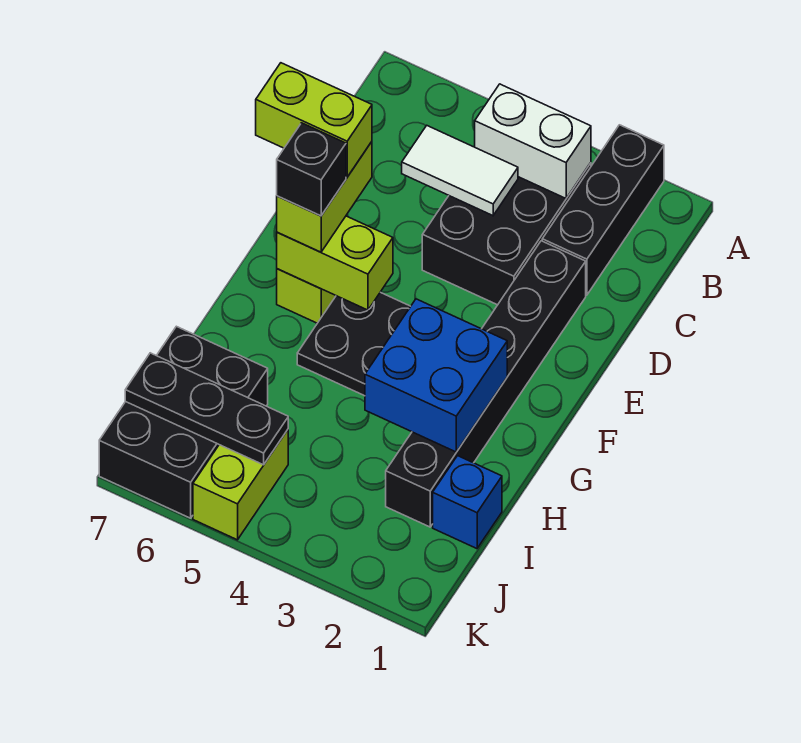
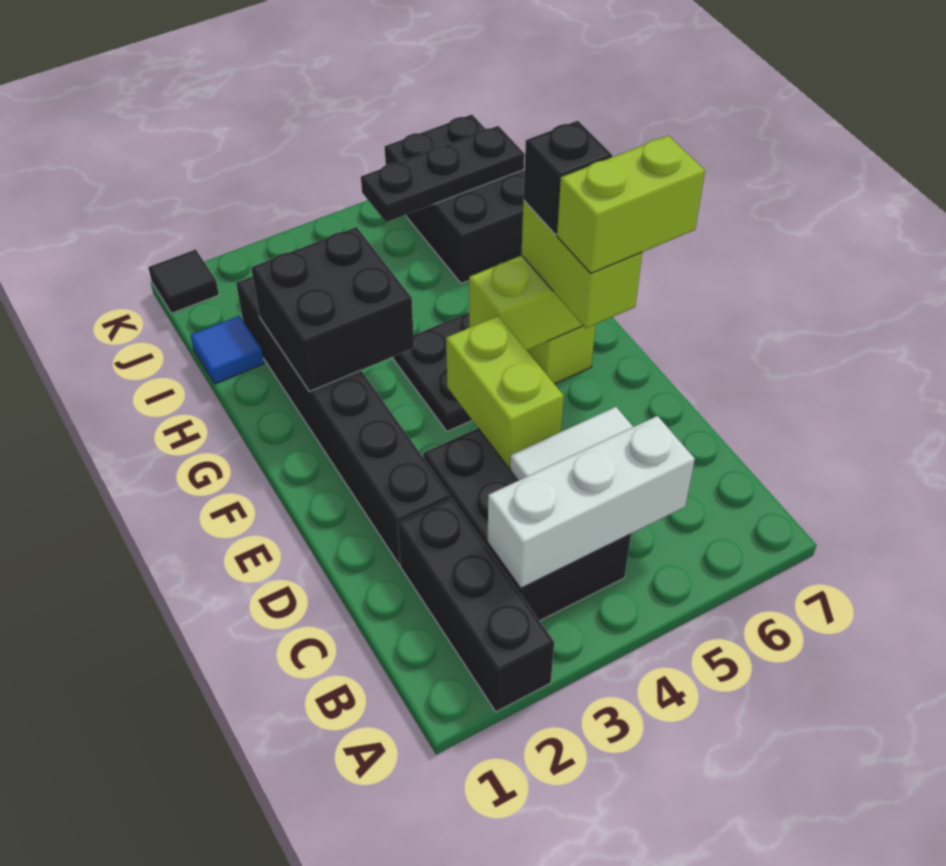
white 1x2 brick [475,84,591,198] -> white 1x3 brick [488,416,695,588]
blue 2x2 brick [365,299,507,452] -> black 2x2 brick [251,227,414,392]
blue 1x1 brick [433,456,502,549] -> blue 1x1 tile [190,316,264,384]
lime 1x2 brick [193,430,288,540] -> lime 1x2 brick moved to [446,316,564,468]
none -> black 1x1 tile [148,249,219,313]

